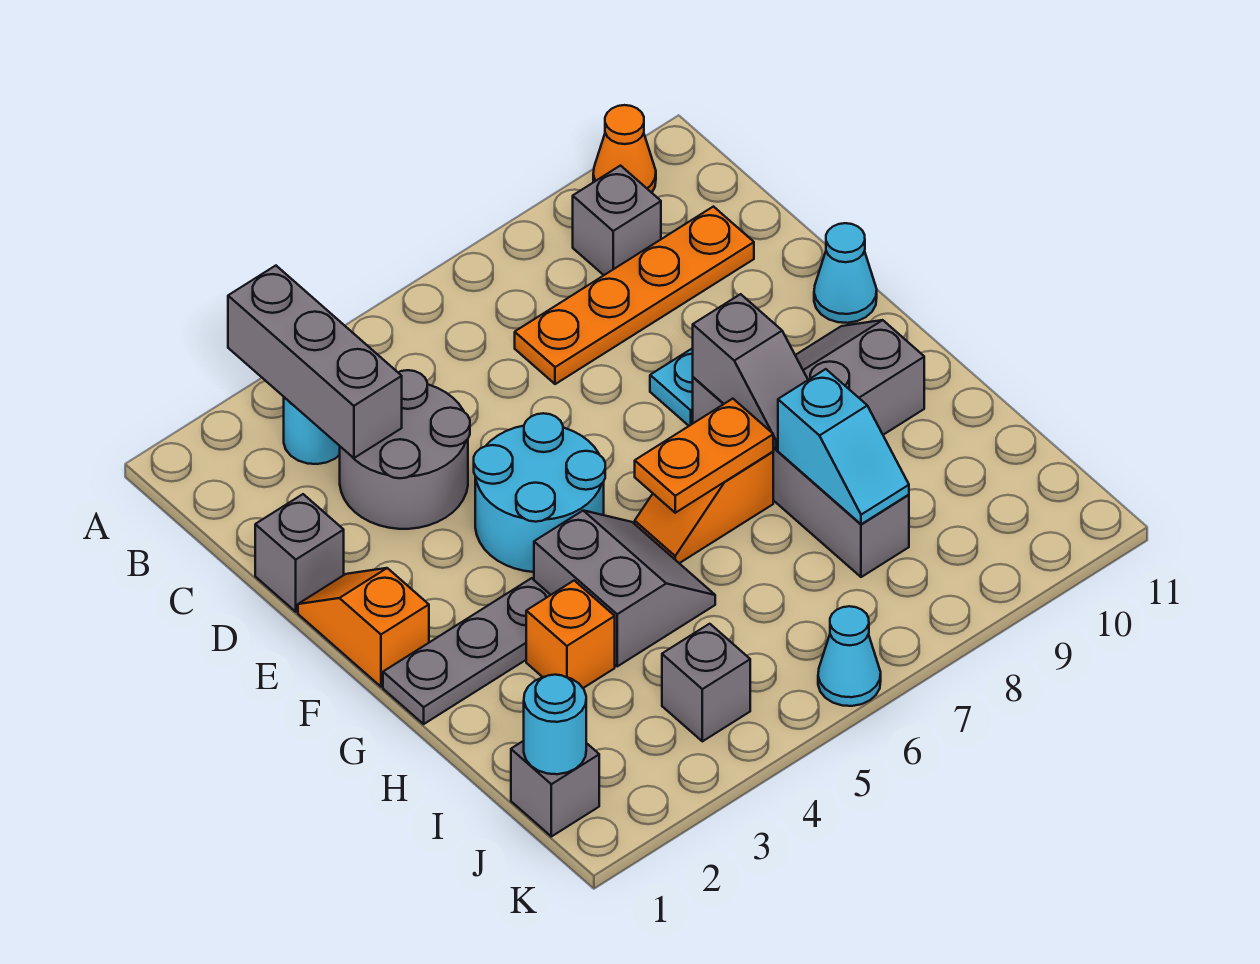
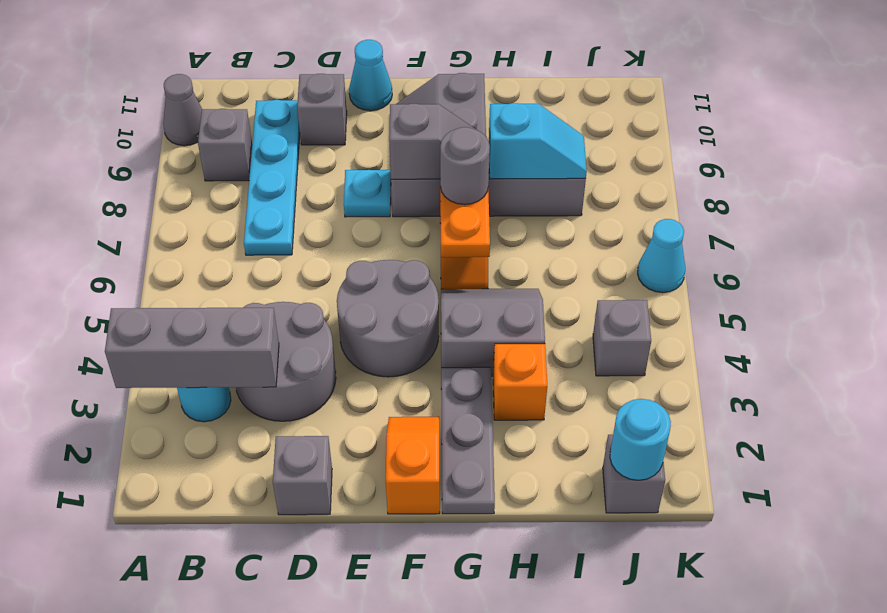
orange 1x1 cone [593,105,656,193] -> grey 1x1 cone [163,74,202,146]
orange 1x4 plate [515,207,754,384] -> cyan 1x4 plate [244,100,300,255]
none -> grey 1x1 brick [297,74,347,145]
orange 1x2 slope [298,568,429,687] -> orange 1x2 slope turned to [386,417,440,514]
cyan 2x2 round brick [474,413,605,572] -> grey 2x2 round brick [337,260,439,377]
none -> grey 1x1 round brick [440,127,490,205]

